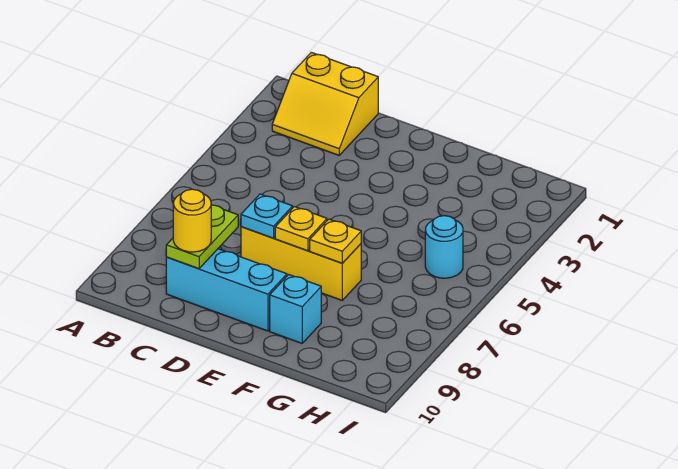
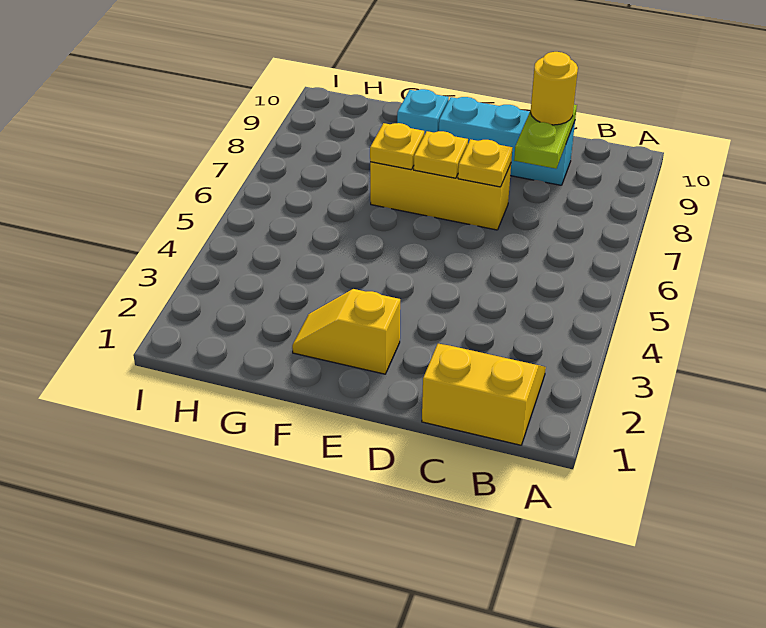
cyan 1x1 plate [241,194,293,238] -> yellow 1x1 plate [458,139,512,187]
none -> yellow 1x2 slope [292,289,400,374]
cyan 1x1 round brick [425,216,463,278] -> none

